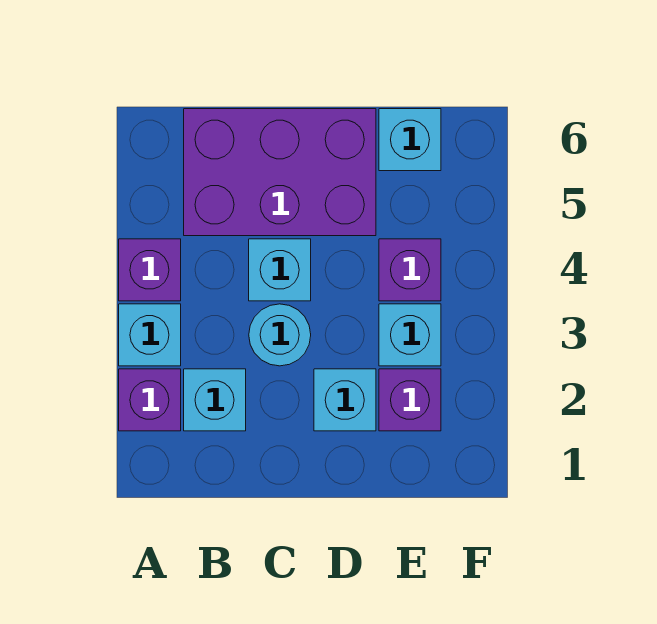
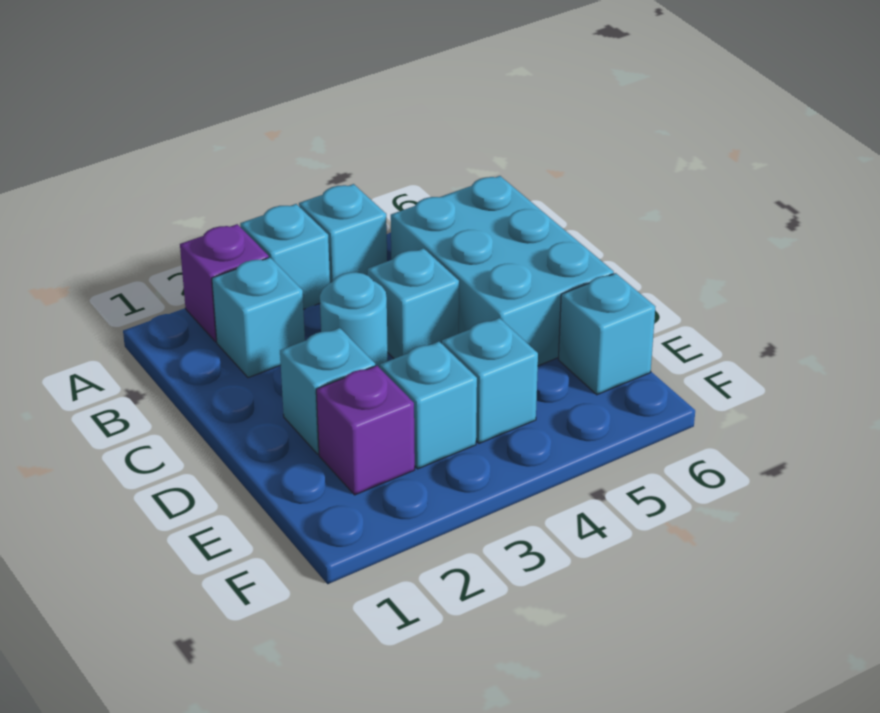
purple 1x1 brick [119,239,181,301] -> cyan 1x1 brick [299,184,387,283]
purple 2x3 brick [184,109,376,236] -> cyan 2x3 brick [391,176,614,366]
purple 1x1 brick [379,239,441,301] -> cyan 1x1 brick [442,318,538,443]

